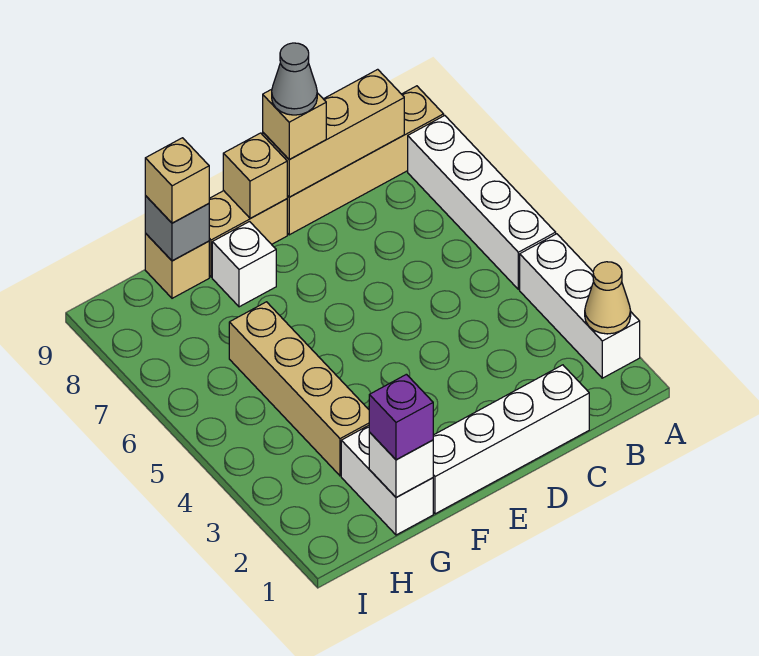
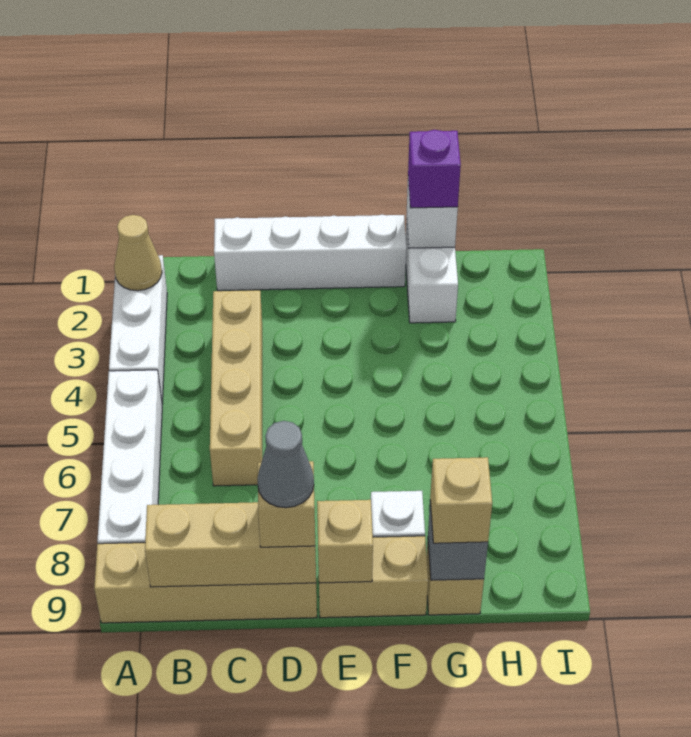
tan 1x4 brick [229,302,369,476] -> tan 1x4 brick moved to [210,290,262,486]

